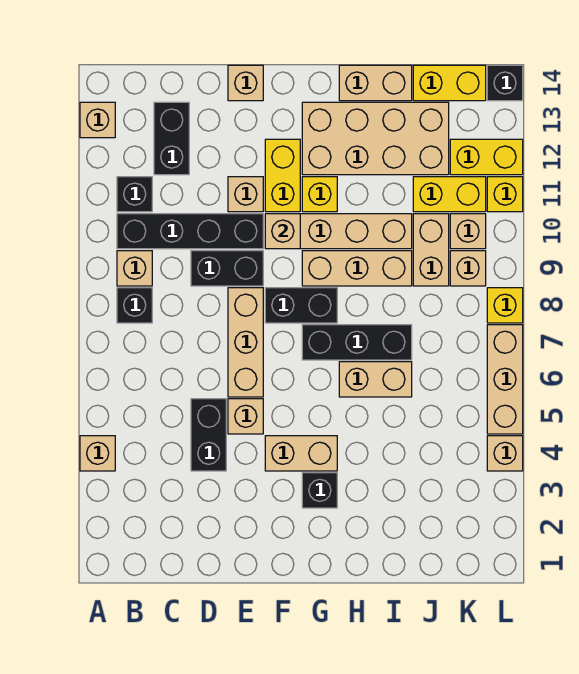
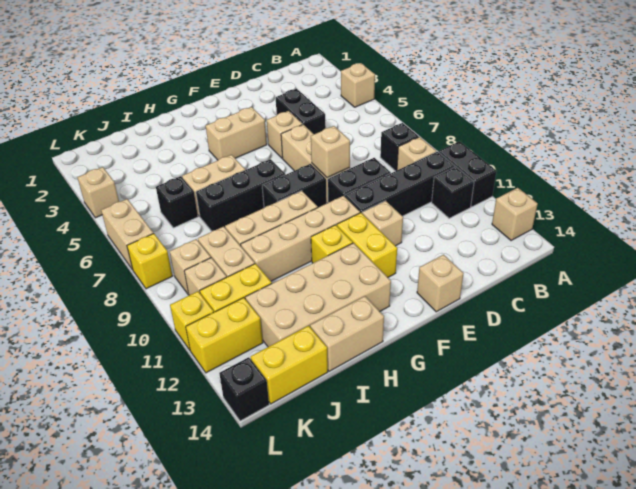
black 1x2 brick [154,102,189,175] -> black 1x2 brick moved to [438,141,496,207]
tan 1x1 brick [265,214,300,249] -> tan 1x1 brick moved to [311,126,350,178]
black 1x1 brick [302,473,337,508] -> black 1x1 brick moved to [156,176,198,228]
tan 1x3 brick [487,325,523,434] -> tan 1x2 brick [101,199,153,270]

